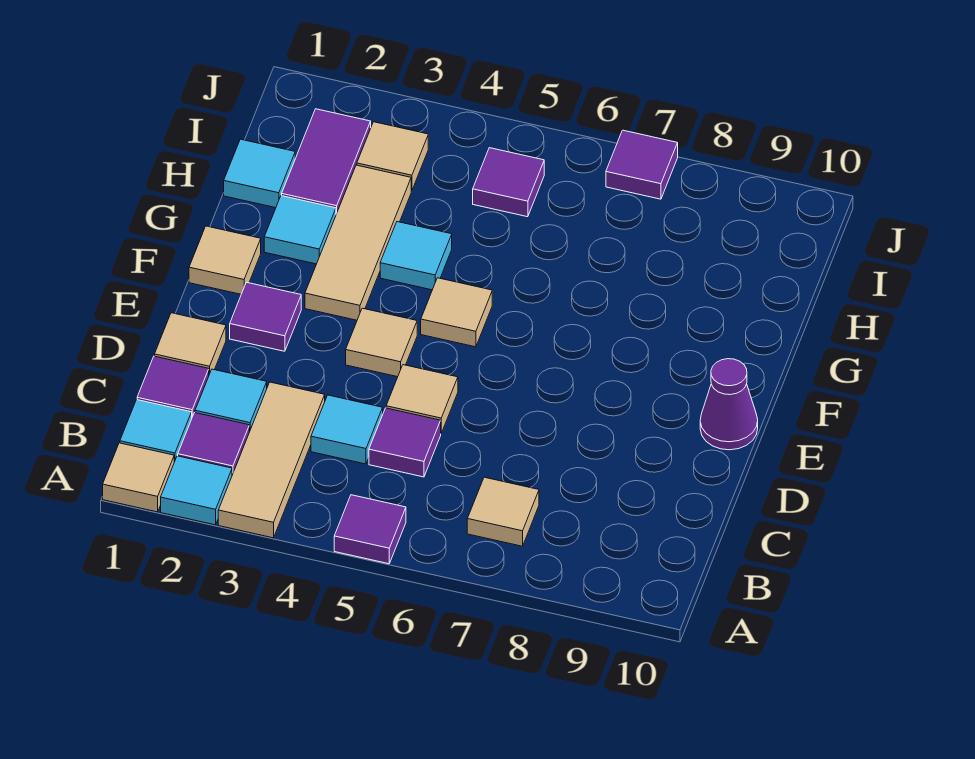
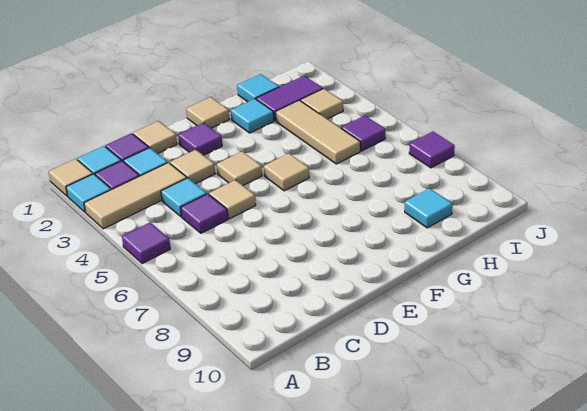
tan 1x1 tile [467,477,539,546] -> tan 1x1 tile moved to [170,150,215,184]
purple 1x1 cone [700,359,758,450] -> none
tan 1x3 tile [305,165,411,320] -> tan 1x3 tile turned to [276,100,360,164]
cyan 1x1 tile [380,222,452,290] -> cyan 1x1 tile moved to [405,188,452,228]

